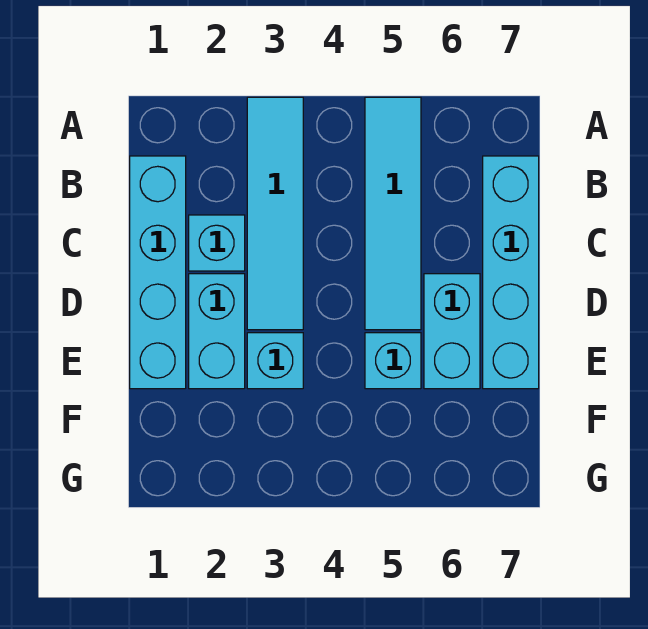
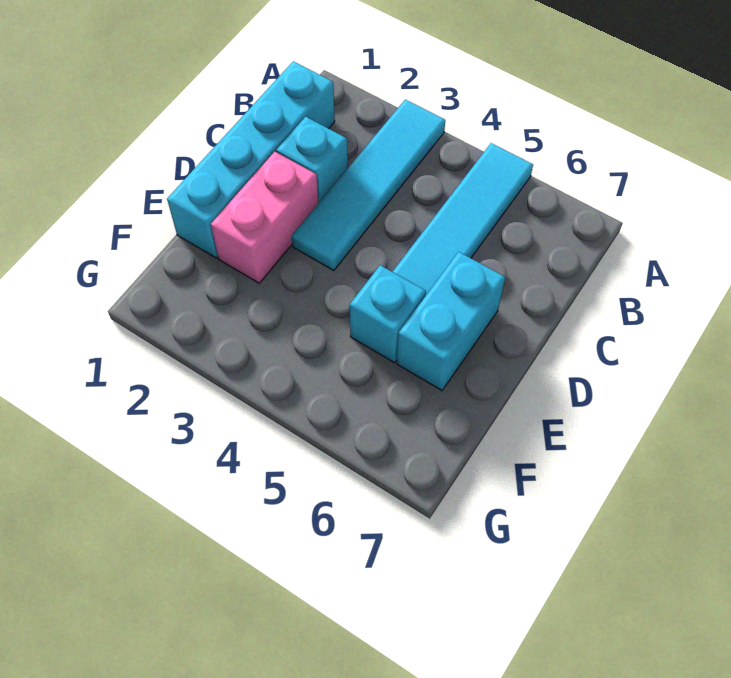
cyan 1x4 brick [483,156,539,389] -> none
cyan 1x2 brick [189,274,245,389] -> pink 1x2 brick [211,152,319,283]
cyan 1x1 brick [247,333,303,389] -> none

